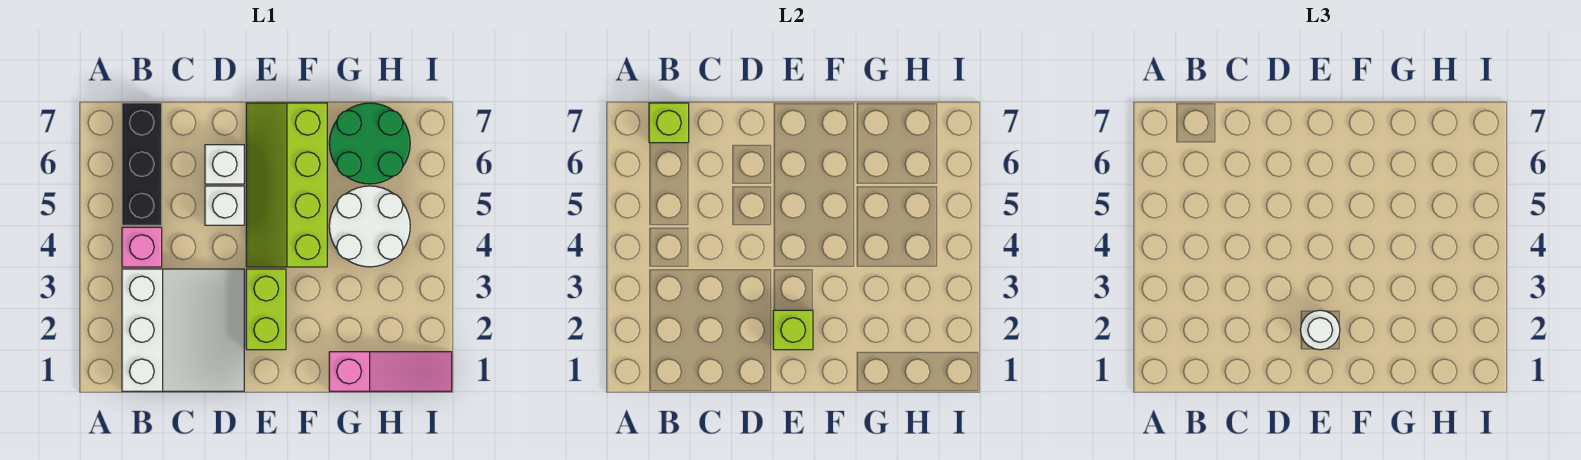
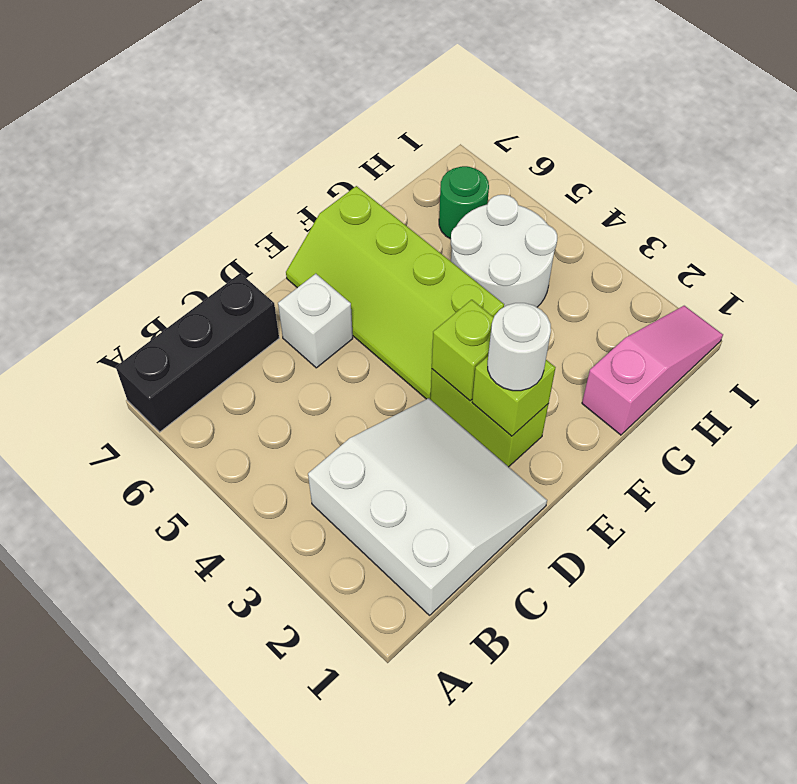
pink 1x1 brick [122,227,162,267] -> none
black 1x3 brick [122,103,162,225] -> black 1x3 brick turned to [116,273,279,432]
lime 1x1 brick [649,103,689,143] -> lime 1x1 brick moved to [432,300,494,401]
white 1x1 brick [205,186,244,225] -> none
green 2x2 round brick [329,103,410,184] -> green 1x1 round brick [439,166,489,239]

